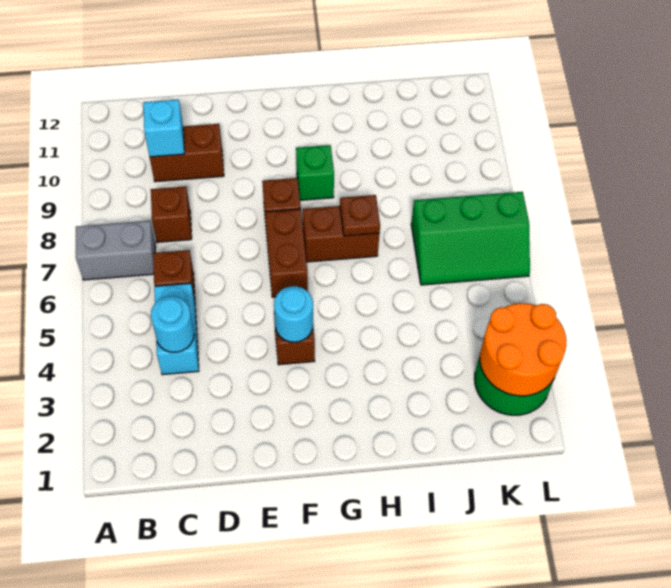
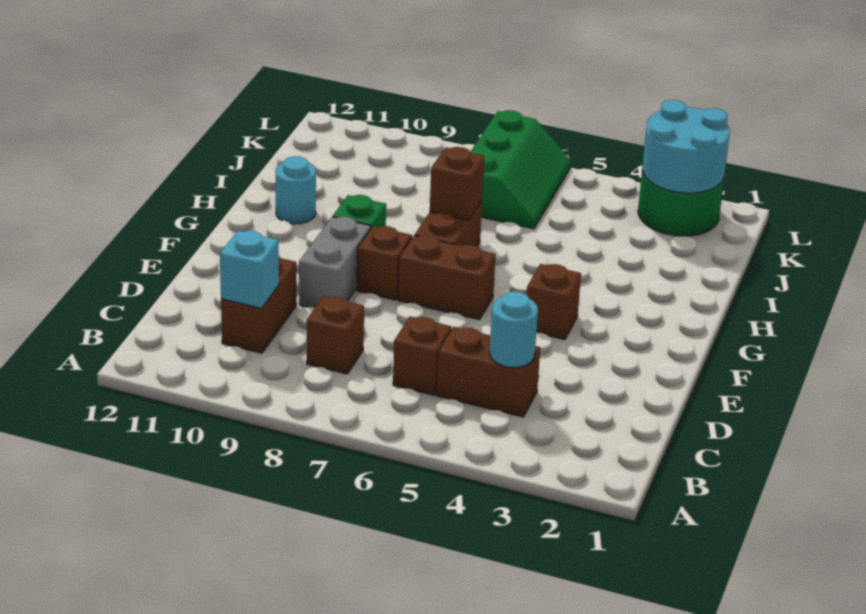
grey 1x2 brick [76,221,155,280] -> grey 1x2 brick moved to [299,217,371,308]
cyan 1x2 brick [154,283,199,375] -> brown 1x2 brick [437,327,540,417]
cyan 1x1 round brick [274,286,313,342] -> cyan 1x1 round brick moved to [275,156,316,224]
brown 1x1 plate [340,195,380,236] -> brown 1x1 brick [430,147,484,220]
orange 2x2 round brick [480,303,566,396] -> cyan 2x2 round brick [642,100,730,193]

